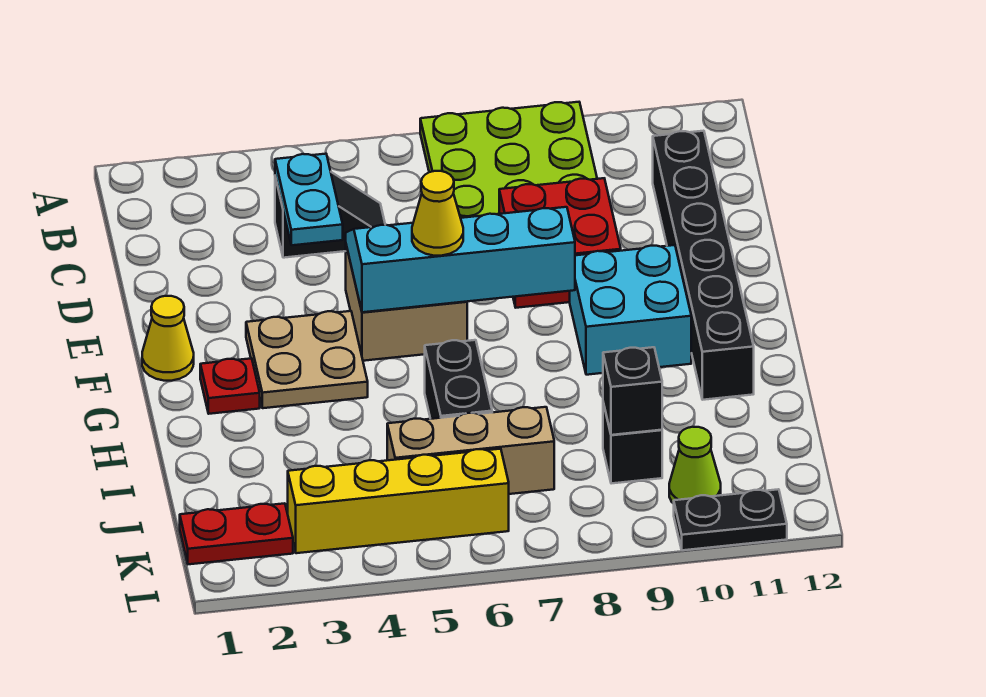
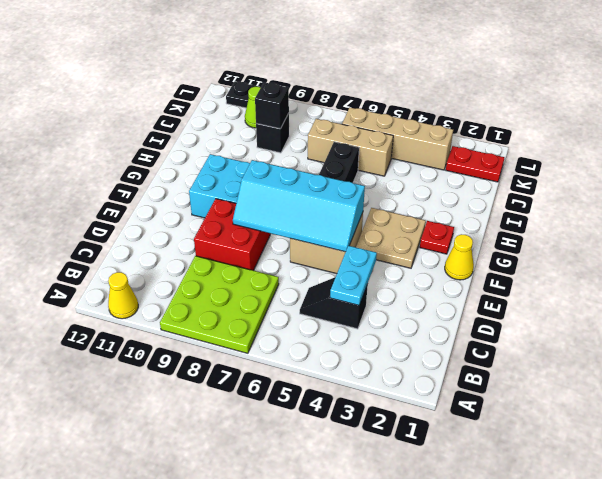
black 1x6 brick [653,131,754,400] -> none
yellow 1x1 cone [412,171,463,256] -> yellow 1x1 cone moved to [108,272,138,319]
yellow 1x4 brick [288,449,509,553] -> tan 1x4 brick [342,108,453,170]

